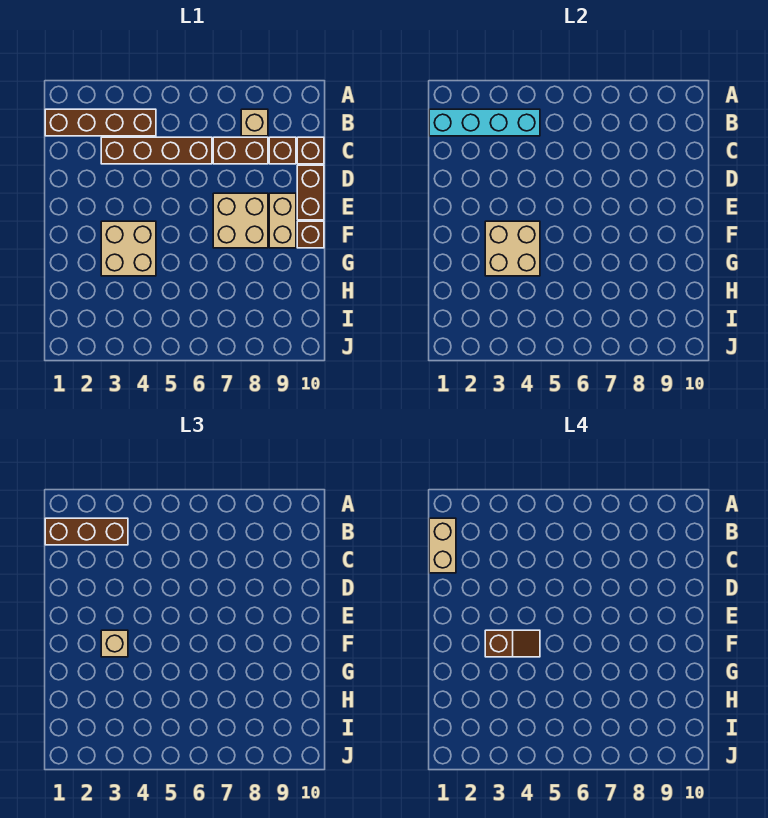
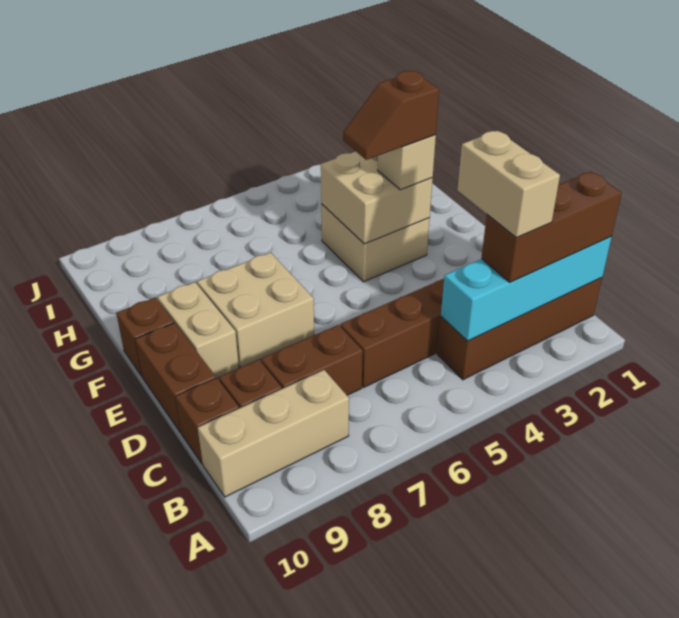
tan 1x2 brick [429,518,456,573] -> tan 1x2 brick moved to [458,131,560,238]
tan 1x1 brick [241,109,268,136] -> tan 1x3 brick [198,370,349,497]

